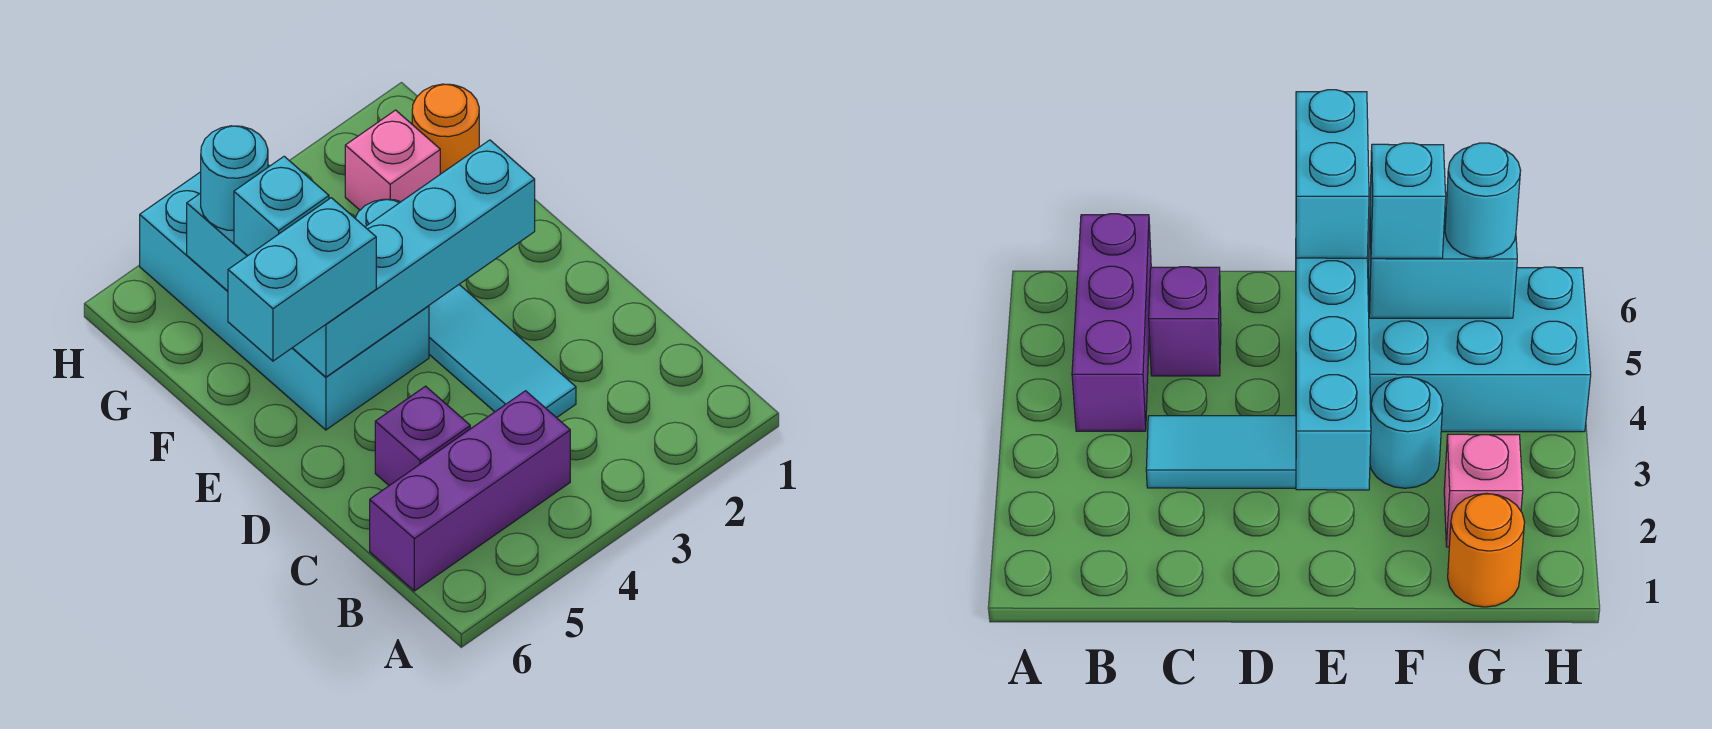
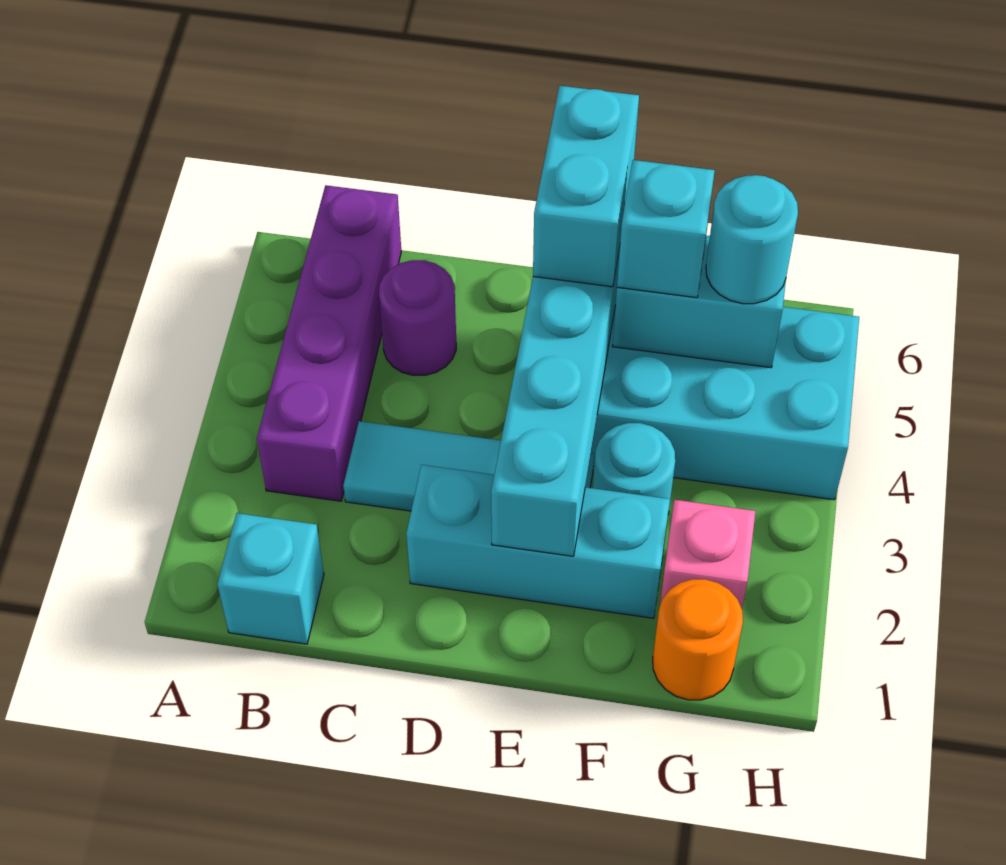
none -> cyan 1x1 brick [217,513,324,644]
purple 1x3 brick [370,391,570,591] -> purple 1x4 brick [257,185,401,501]
purple 1x1 brick [375,386,470,486] -> purple 1x1 round brick [379,260,456,375]
none -> cyan 1x3 brick [406,465,670,618]

